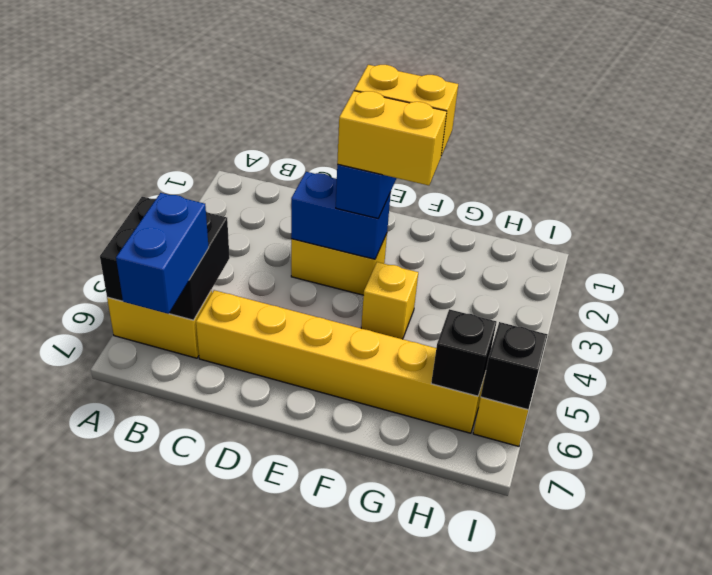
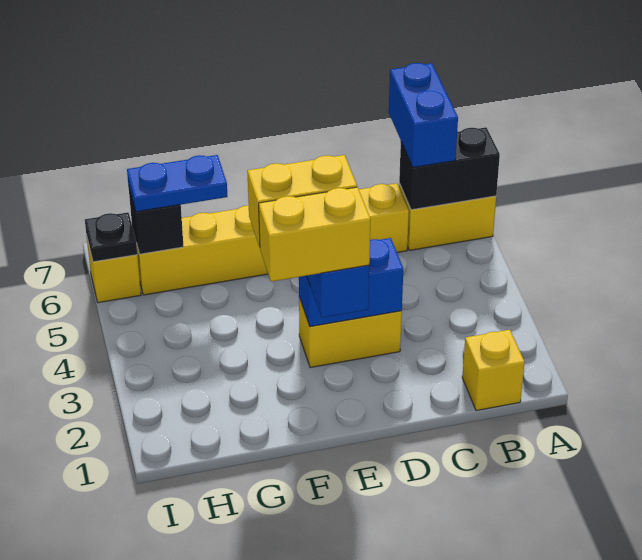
black 2x2 brick [100,197,230,320] -> black 1x2 brick [399,127,500,210]
yellow 1x1 brick [361,262,418,339] -> yellow 1x1 brick moved to [462,330,525,411]
none -> blue 1x2 plate [127,155,228,212]
black 1x1 brick [481,322,548,410] -> black 1x1 plate [85,212,137,262]

